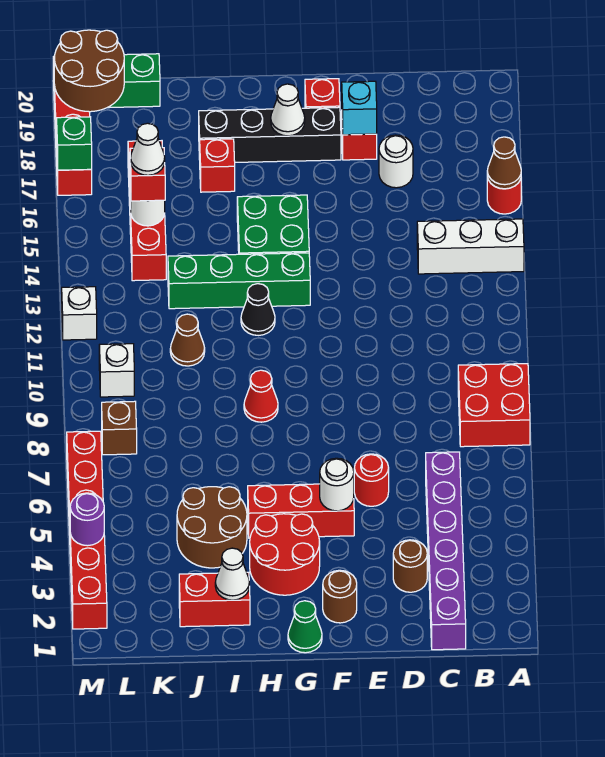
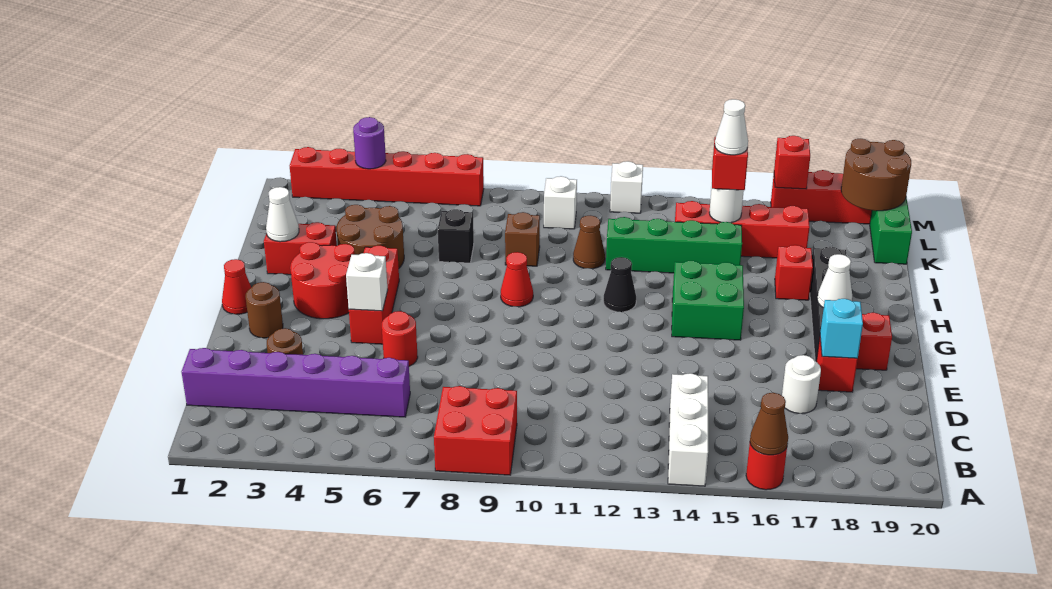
white 1x1 round brick [320,458,354,511] -> white 1x1 brick [346,253,388,311]
green 1x1 cone [288,601,322,653] -> red 1x1 cone [222,259,251,314]
green 1x4 brick [168,253,310,309] -> green 1x4 brick turned to [606,217,742,273]
red 1x2 brick [179,572,250,627] -> red 1x2 brick turned to [264,222,337,275]
none -> black 1x1 brick [438,209,474,263]
brown 1x1 brick [102,401,137,455] -> brown 1x1 brick moved to [505,212,540,266]
green 1x1 brick [57,117,92,170] -> red 1x1 brick [774,136,810,189]

